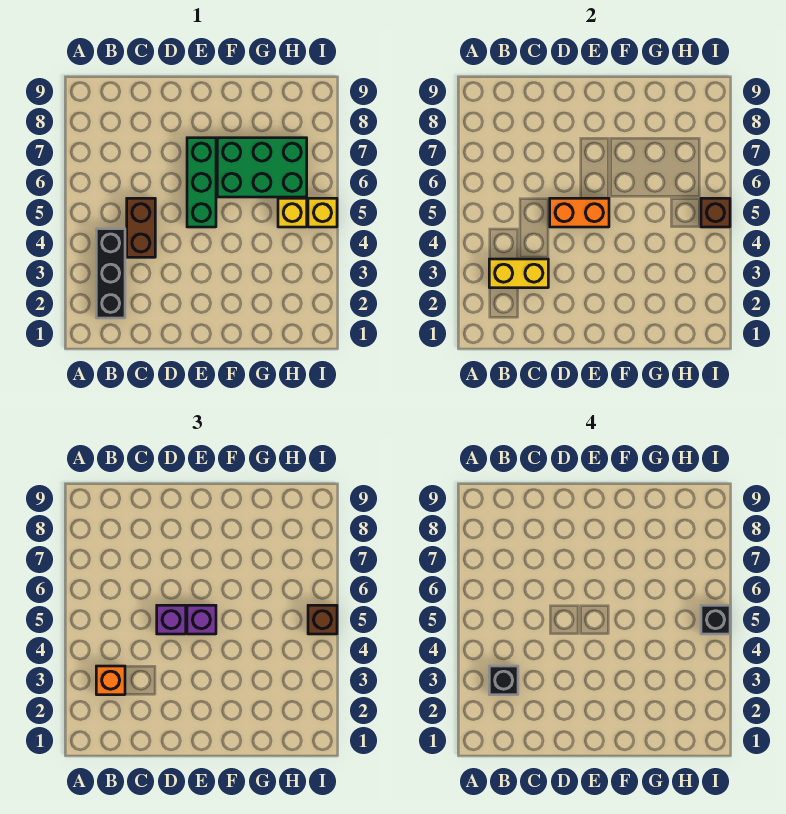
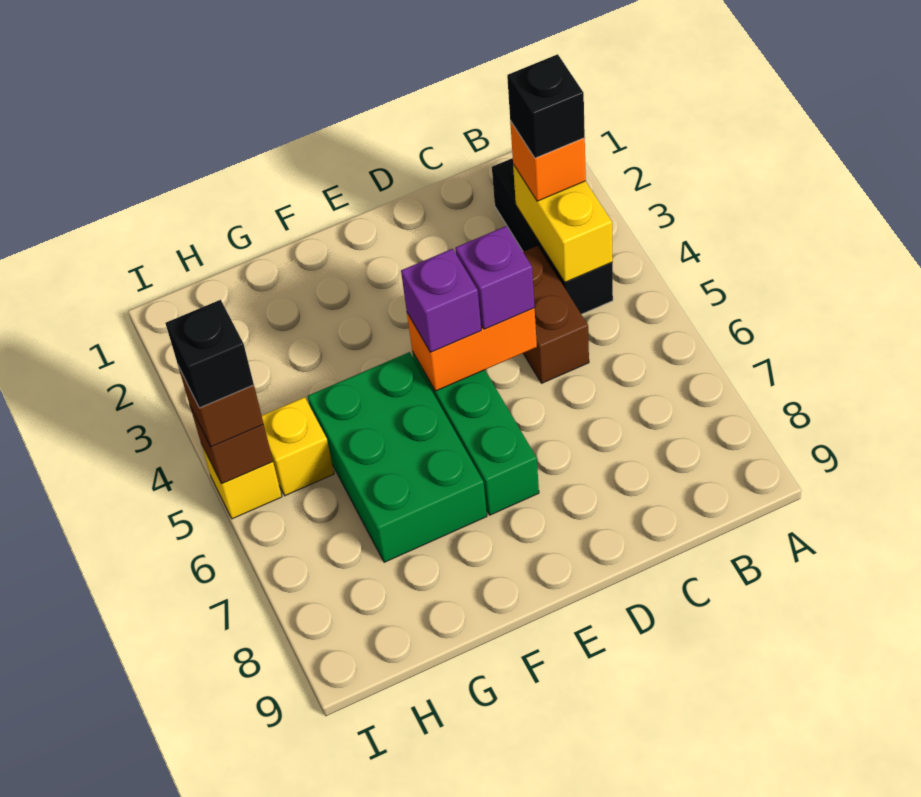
yellow 1x2 brick [489,259,548,288] -> yellow 1x2 brick turned to [513,164,613,282]
green 2x3 brick [217,138,307,197] -> green 2x3 brick turned to [308,352,487,562]

